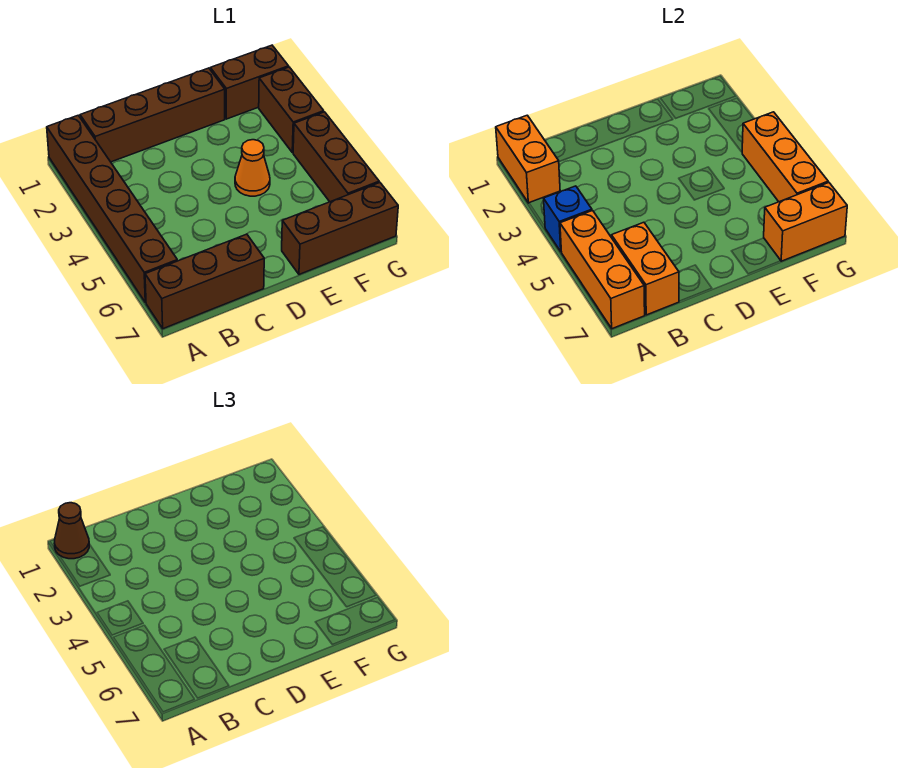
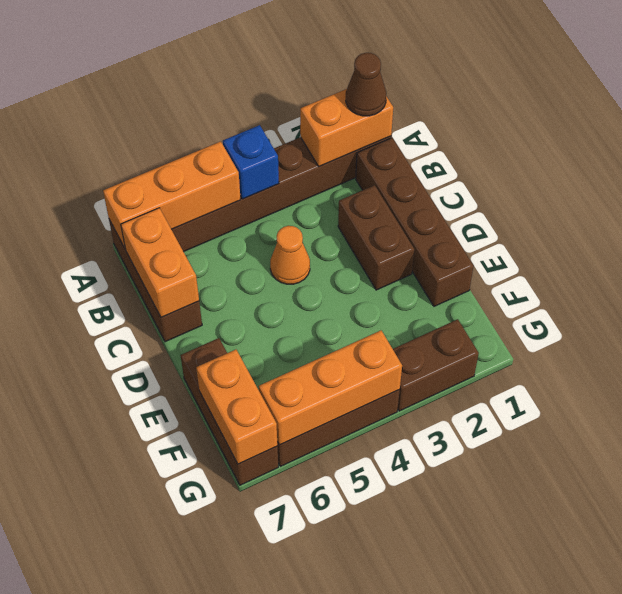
orange 1x2 brick [612,222,679,315] -> orange 1x2 brick turned to [121,208,199,317]
orange 1x1 cone [235,140,270,196] -> orange 1x1 cone moved to [270,226,310,284]
brown 1x2 brick [210,45,289,119] -> brown 1x2 brick moved to [338,185,414,290]

